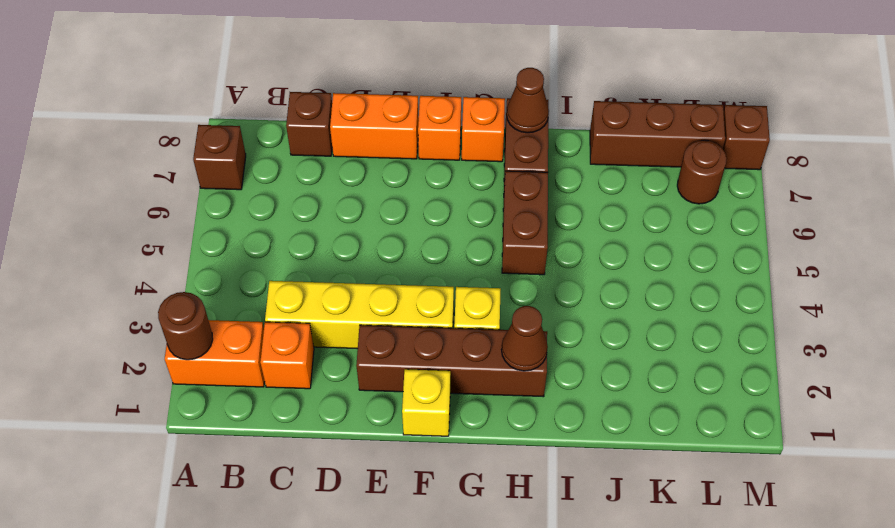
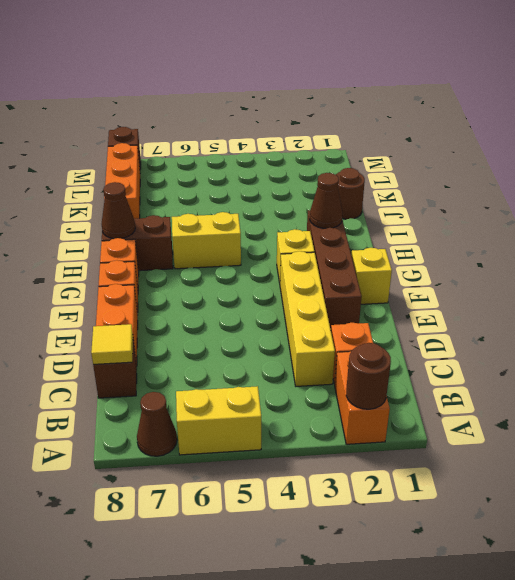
none -> yellow 1x2 brick [176,386,261,455]
brown 1x1 brick [193,125,246,190] -> brown 1x1 cone [137,392,177,456]
none -> yellow 1x1 tile [91,324,133,364]
brown 1x2 brick [502,171,548,275] -> yellow 1x2 brick [172,212,241,269]
brown 1x3 brick [590,101,725,167] -> orange 1x3 brick [104,143,140,219]
brown 1x1 round brick [677,140,727,204] -> brown 1x1 round brick moved to [336,168,365,219]

